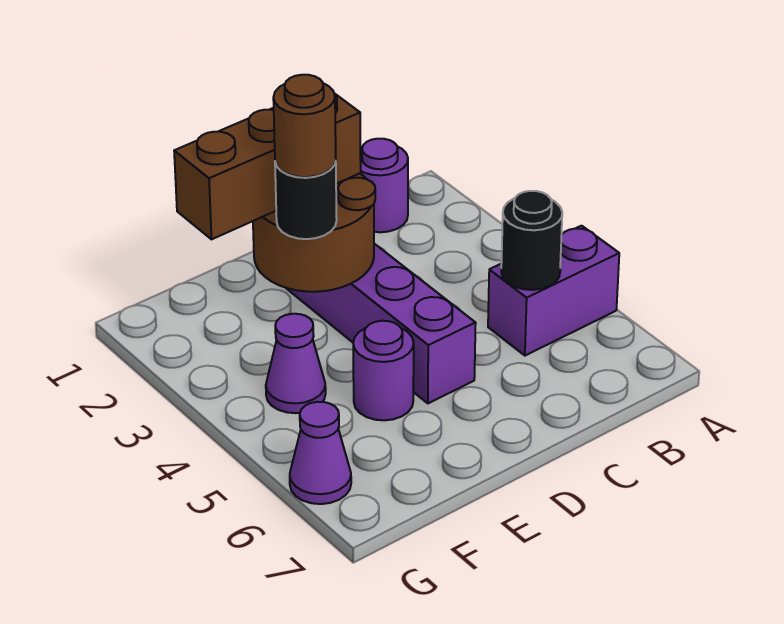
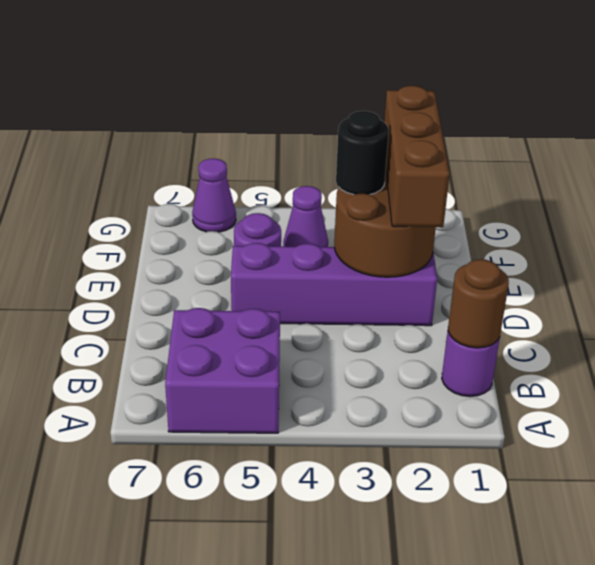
purple 1x2 brick [488,226,619,356] -> purple 2x2 brick [165,308,280,433]
black 1x1 round brick [501,191,562,290] -> none
brown 1x1 round brick [273,75,336,177] -> brown 1x1 round brick moved to [448,259,509,348]

